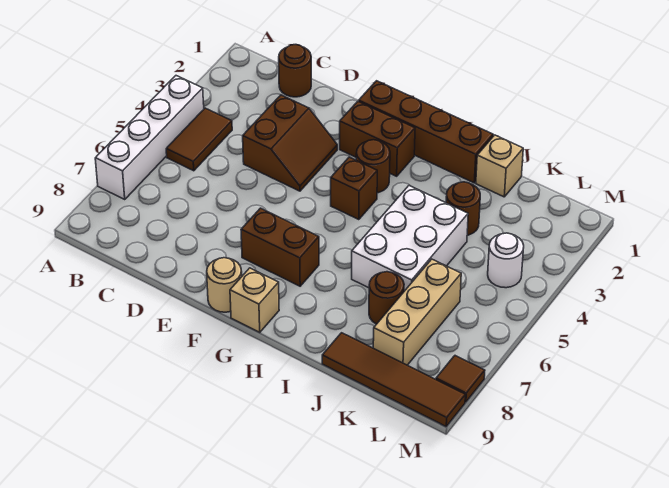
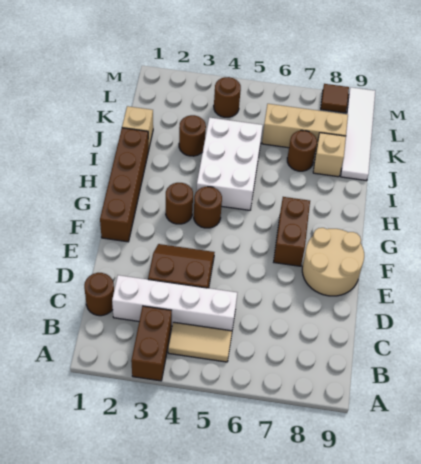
white 1x4 brick [95,76,204,199] -> white 1x4 brick moved to [112,275,237,331]
brown 1x2 tile [166,108,232,171] -> tan 1x2 tile [168,322,232,362]
brown 1x2 brick [340,101,415,176] -> brown 1x2 brick moved to [131,306,172,381]
tan 1x1 round brick [207,258,242,312] -> tan 2x2 round brick [302,228,364,296]
brown 1x1 brick [331,157,377,220] -> brown 1x1 round brick [194,187,222,228]
tan 1x1 brick [230,268,279,332] -> tan 1x1 brick moved to [313,133,346,177]
white 2x3 brick [352,186,468,291] -> white 2x3 brick turned to [196,117,263,210]
brown 1x4 tile [322,333,465,426] -> white 1x4 tile [341,87,375,181]
white 1x1 round brick [488,233,524,288] -> brown 1x1 round brick [214,77,241,117]

